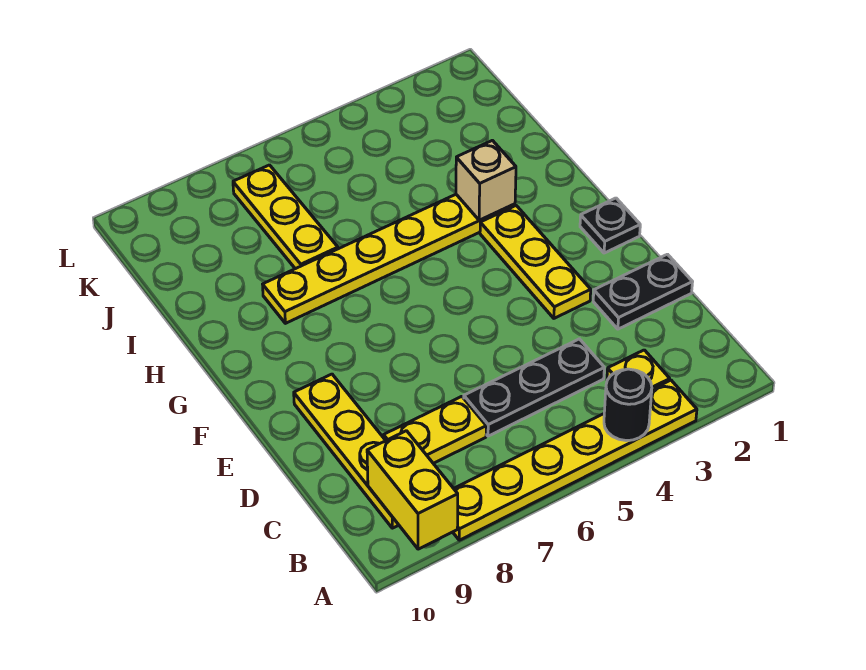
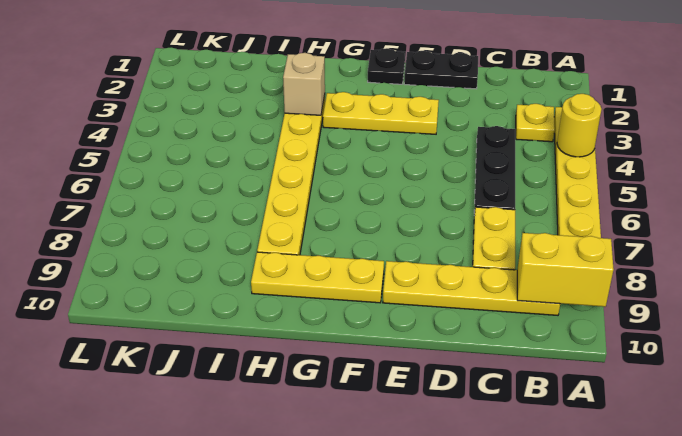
black 1x1 round brick [604,369,652,441] -> yellow 1x1 round brick [557,94,602,157]
black 1x2 plate [593,254,692,329] -> black 1x2 plate turned to [404,50,478,89]
yellow 1x3 plate [233,165,338,269] -> yellow 1x3 plate moved to [251,252,384,303]

